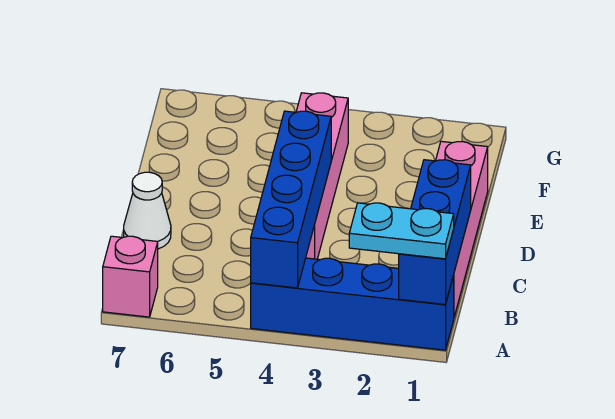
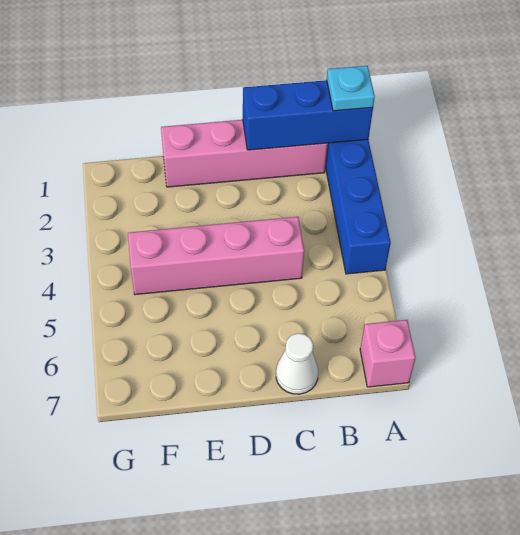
cyan 1x2 plate [349,203,454,259] -> cyan 1x1 plate [327,66,375,111]
blue 1x4 brick [251,111,331,288] -> none

